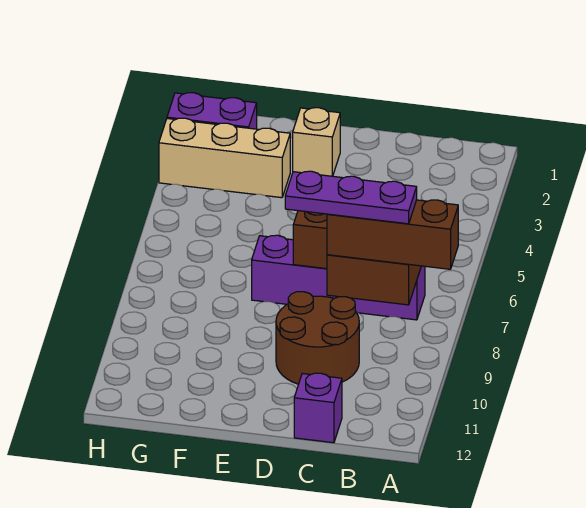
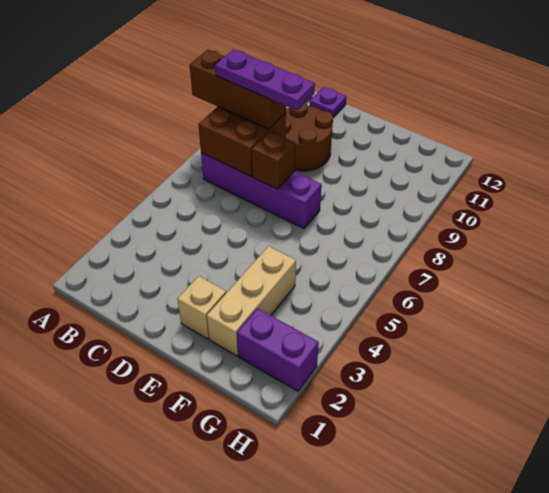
purple 1x1 brick [294,373,342,443] -> purple 1x1 plate [310,87,347,117]
tan 1x3 brick [159,118,290,198] -> tan 1x3 brick turned to [207,246,296,356]

